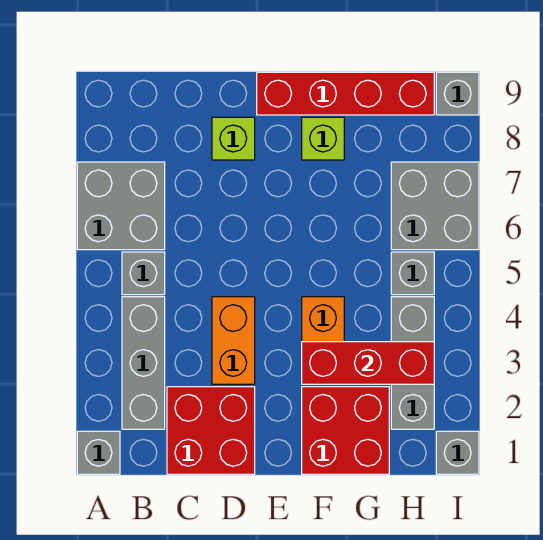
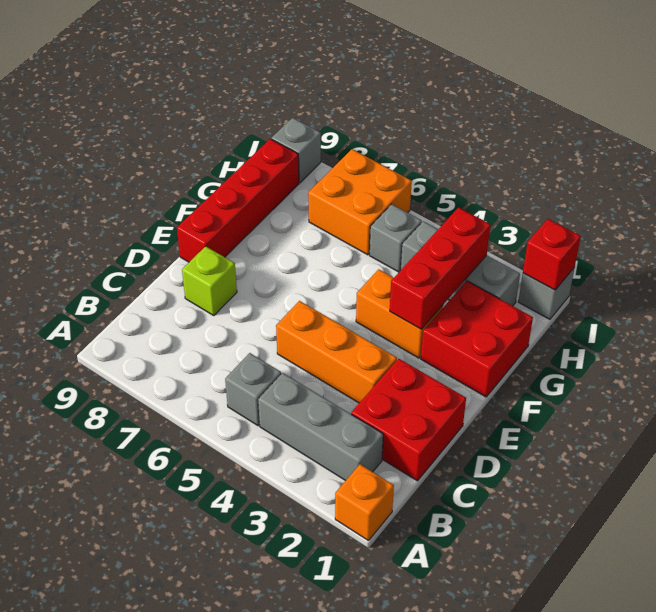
grey 1x1 brick [77,431,120,474] -> orange 1x1 brick [335,464,394,541]
grey 2x2 brick [77,162,165,250] -> none
orange 1x2 brick [212,297,255,384] -> orange 1x3 brick [276,301,397,403]
lime 1x1 brick [302,117,344,160] -> none
grey 2x2 brick [391,162,479,250] -> orange 2x2 brick [308,149,412,255]
none -> red 1x1 brick [523,219,581,290]

